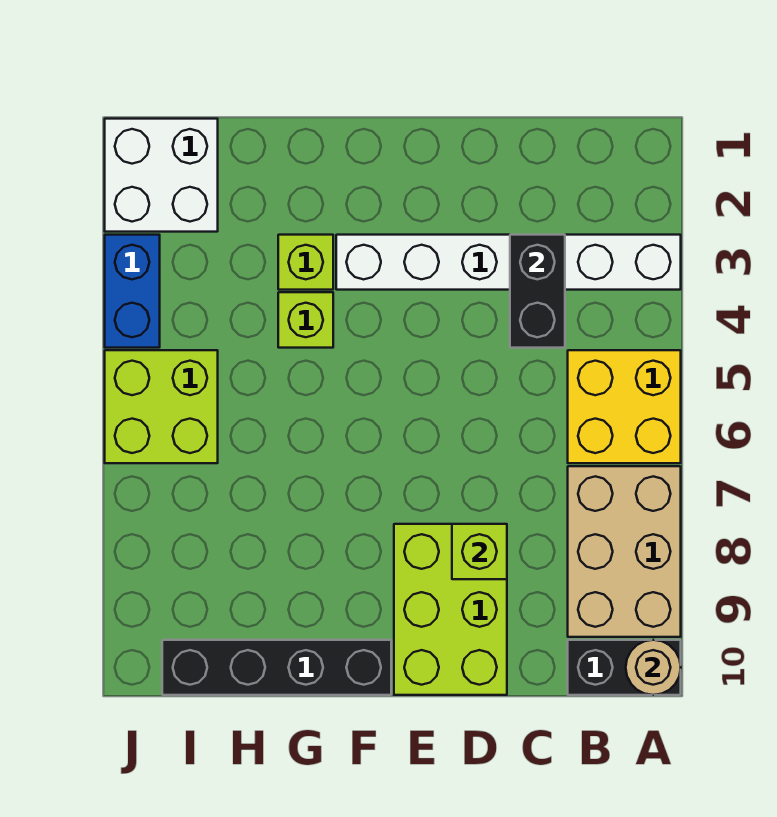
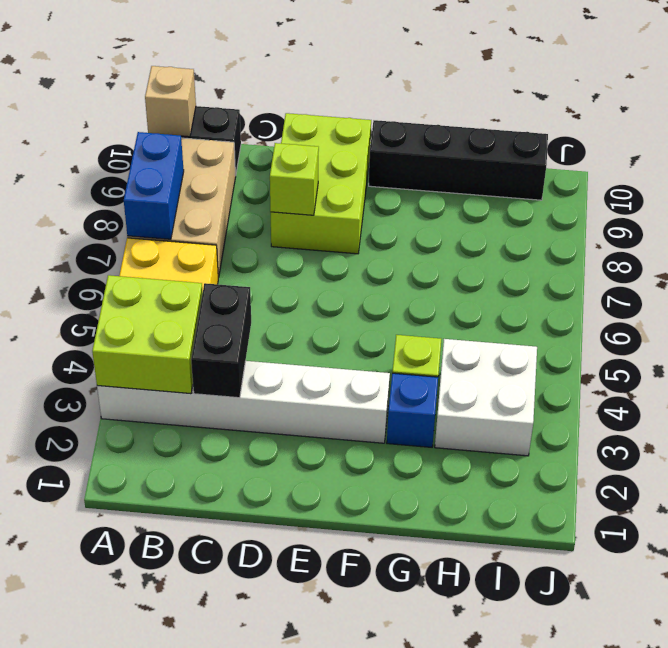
tan 1x1 round brick [626,640,681,695] -> tan 1x1 brick [145,66,196,137]
lime 1x1 brick [278,235,333,290] -> blue 1x1 brick [387,373,438,447]
white 2x2 brick [105,119,218,232] -> white 2x2 brick moved to [435,339,537,456]
lime 2x2 brick [105,350,218,463] -> lime 2x2 brick moved to [92,275,203,394]
blue 1x2 brick [105,235,160,348] -> blue 1x2 brick moved to [124,132,184,239]

